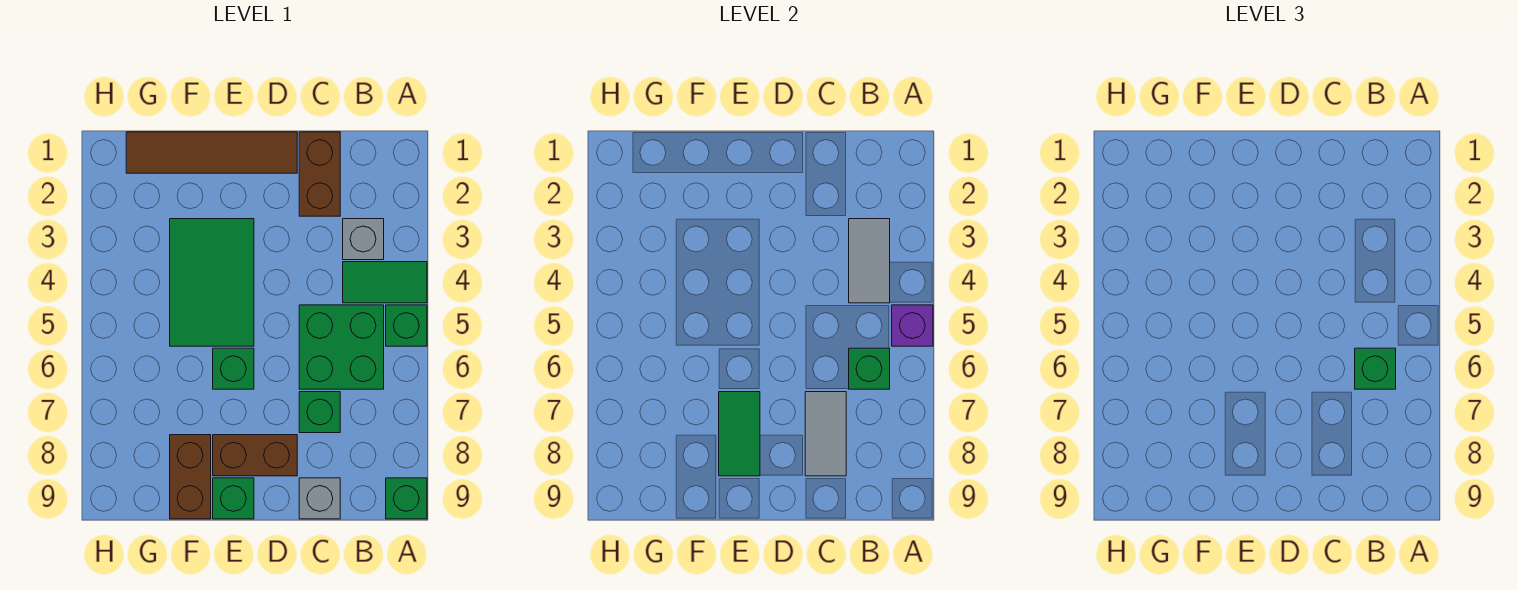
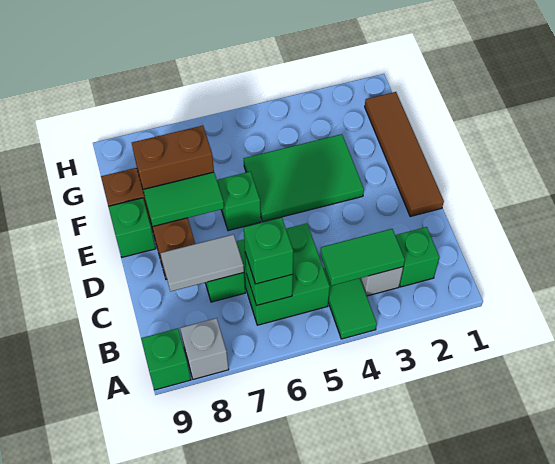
green 1x1 brick [386,305,427,346] -> green 1x1 brick moved to [395,227,439,287]
purple 1x1 brick [892,305,933,346] -> none
grey 1x2 tile [849,219,890,303] -> green 1x2 tile [320,229,405,285]
brown 1x2 brick [299,132,340,216] -> brown 1x2 brick moved to [132,126,214,192]
grey 1x1 brick [299,478,340,519] -> grey 1x1 brick moved to [180,318,229,379]

